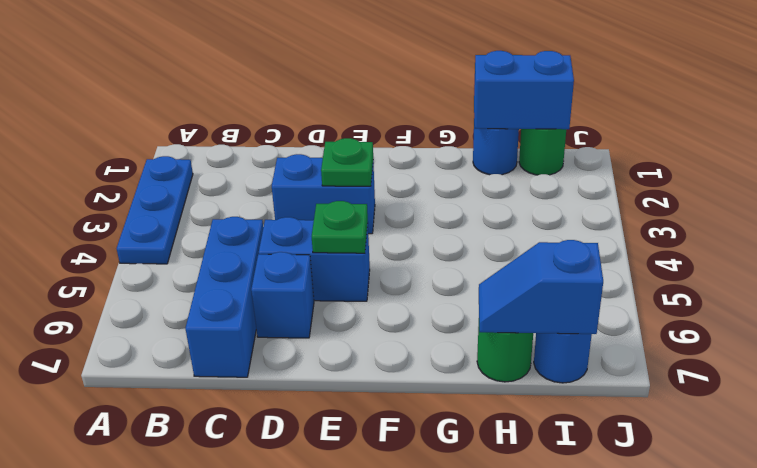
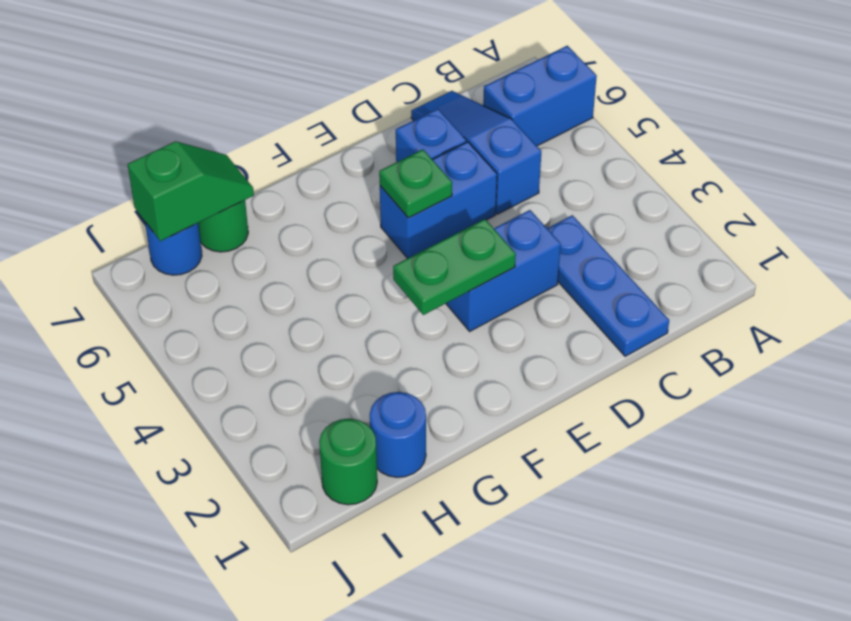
blue 1x3 plate [117,156,193,264] -> blue 1x3 plate moved to [547,215,669,356]
blue 1x3 brick [185,217,263,377] -> blue 1x3 slope [411,91,541,214]
green 1x1 plate [321,138,373,186] -> green 1x2 plate [393,219,516,315]
blue 1x2 brick [474,51,574,129] -> blue 1x2 brick moved to [483,46,597,146]
blue 1x2 slope [479,240,603,334] -> green 1x2 slope [128,141,254,241]

